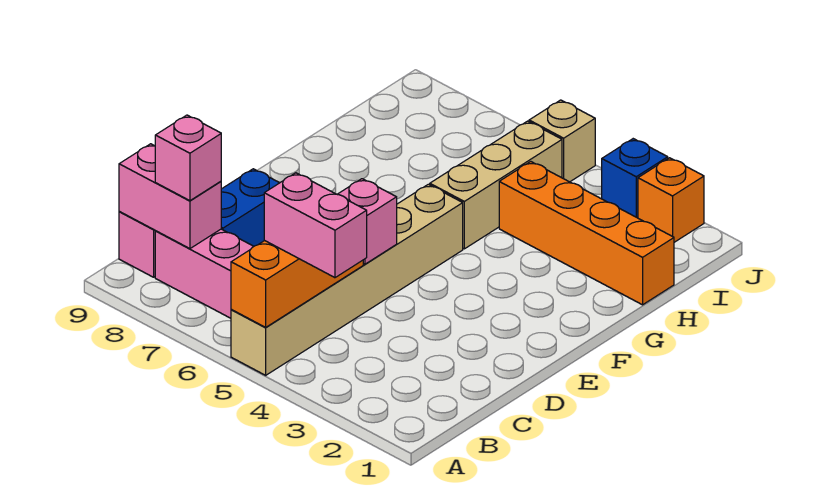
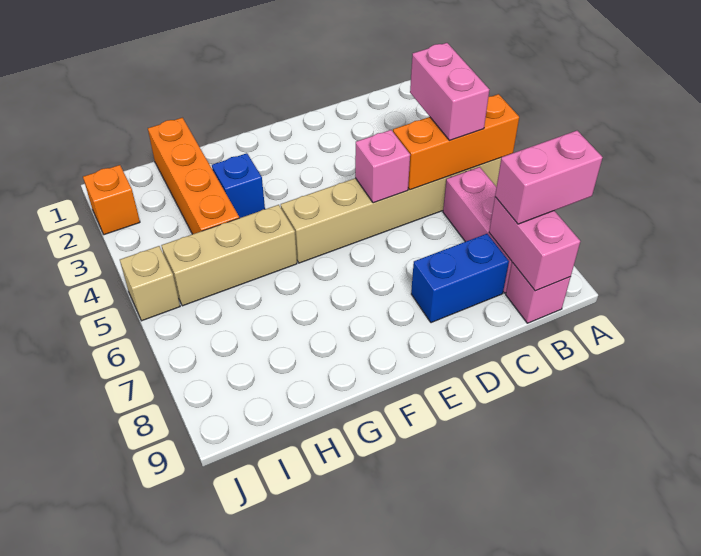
pink 1x1 brick [155,115,221,201] -> pink 1x2 brick [495,131,603,224]
blue 1x1 brick [602,139,668,218] -> blue 1x1 brick moved to [212,153,265,218]

